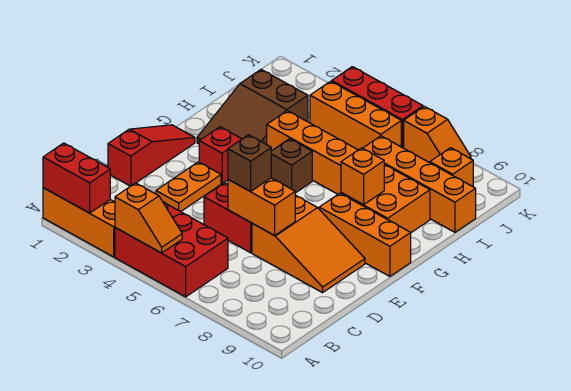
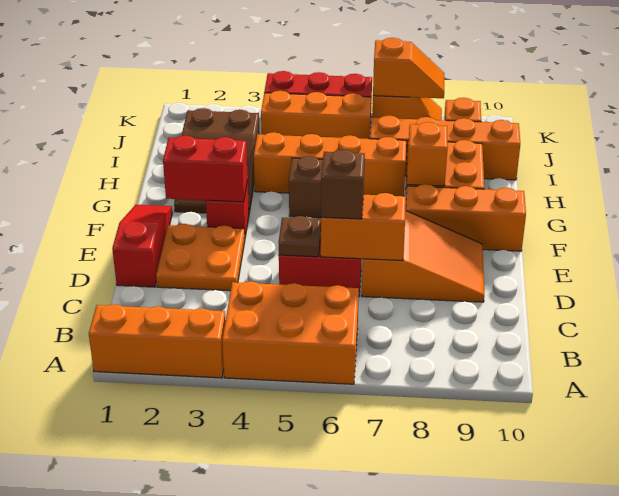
red 1x2 brick [43,143,110,213] -> red 1x2 brick moved to [163,136,248,202]
red 2x3 brick [115,202,228,297] -> orange 2x3 brick [222,281,359,384]
orange 1x2 slope [115,183,182,253] -> orange 1x2 slope moved to [373,38,444,98]
orange 1x2 plate [156,162,221,212] -> orange 2x2 plate [156,224,245,291]
none -> brown 1x1 plate [279,216,321,257]

